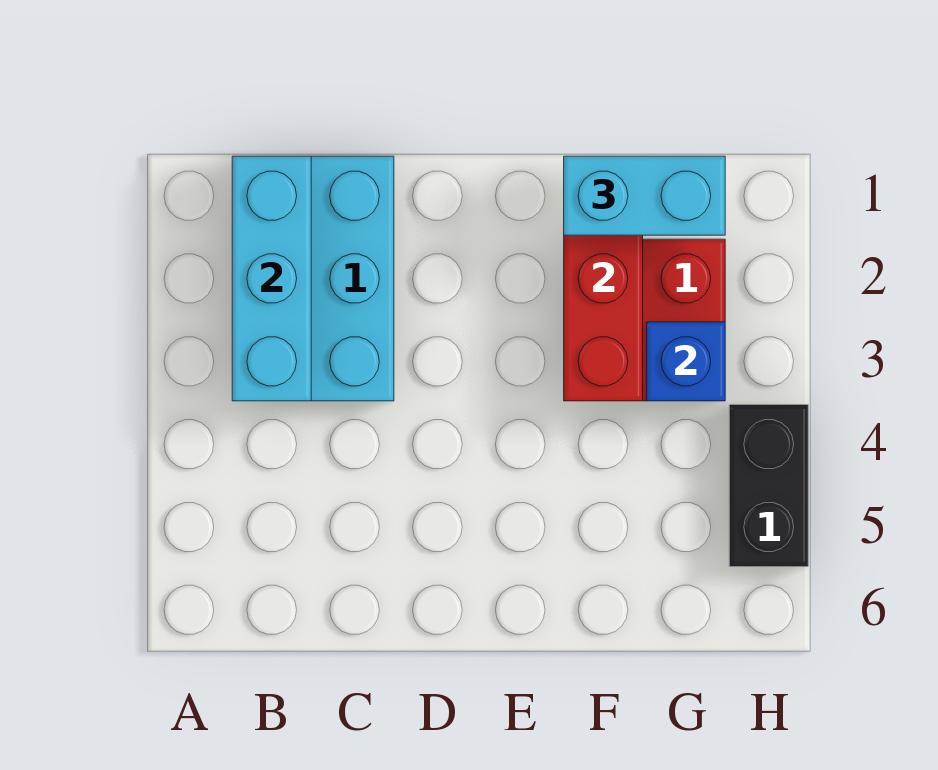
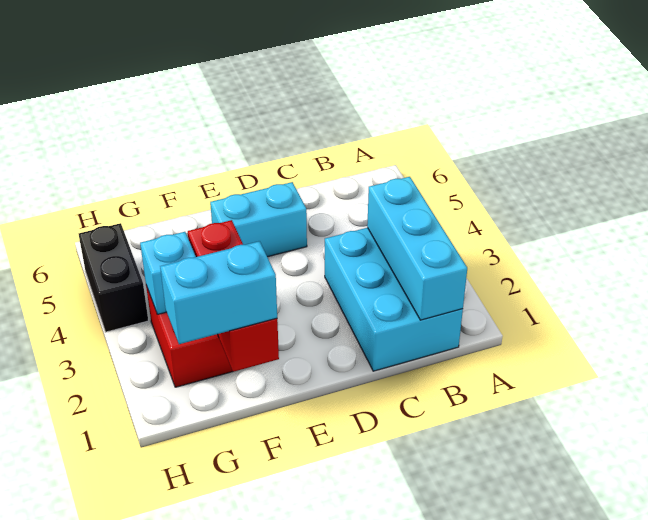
none -> cyan 1x2 brick [210,182,307,257]
blue 1x1 brick [647,322,725,401] -> cyan 1x1 brick [140,232,196,315]

